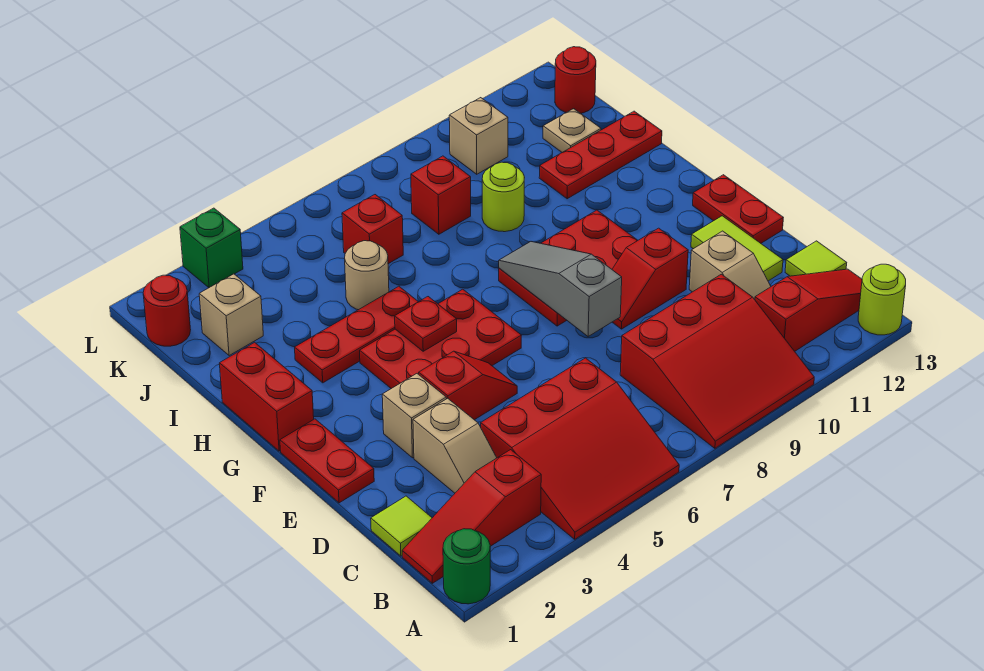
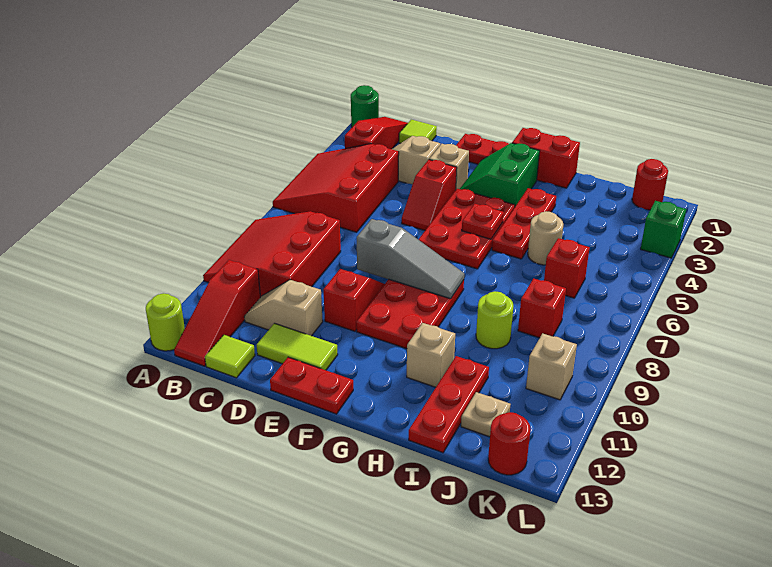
none -> green 2x2 slope [460,143,540,206]
tan 1x1 brick [199,274,263,356] -> tan 1x1 brick moved to [407,323,455,387]

